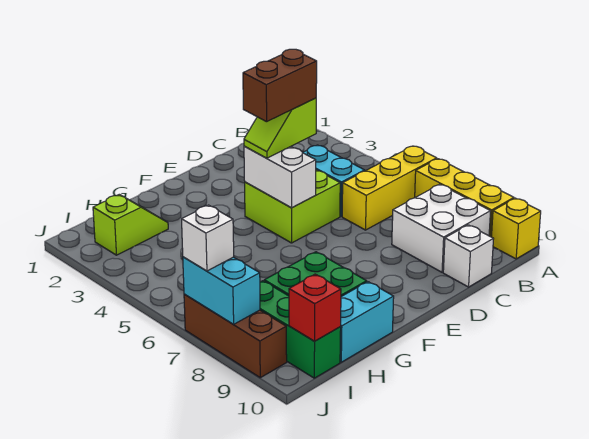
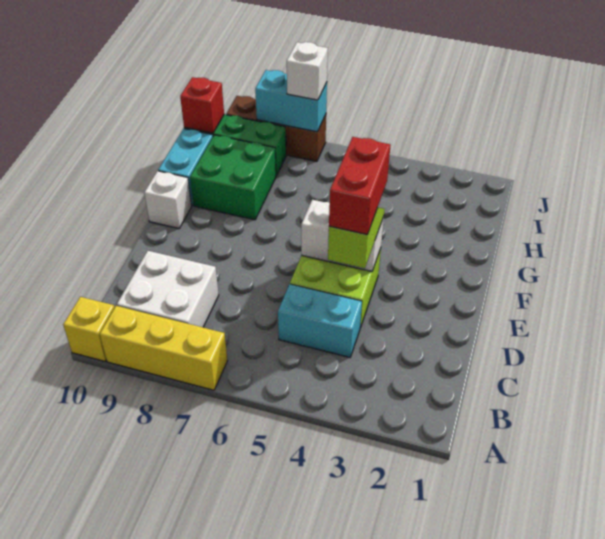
yellow 1x3 brick [342,146,437,230] -> none
white 1x1 brick [443,225,493,287] -> white 1x1 brick moved to [144,171,192,228]
brown 1x2 brick [243,49,317,122] -> red 1x2 brick [329,137,390,235]
lime 1x2 slope [93,194,168,255] -> none

